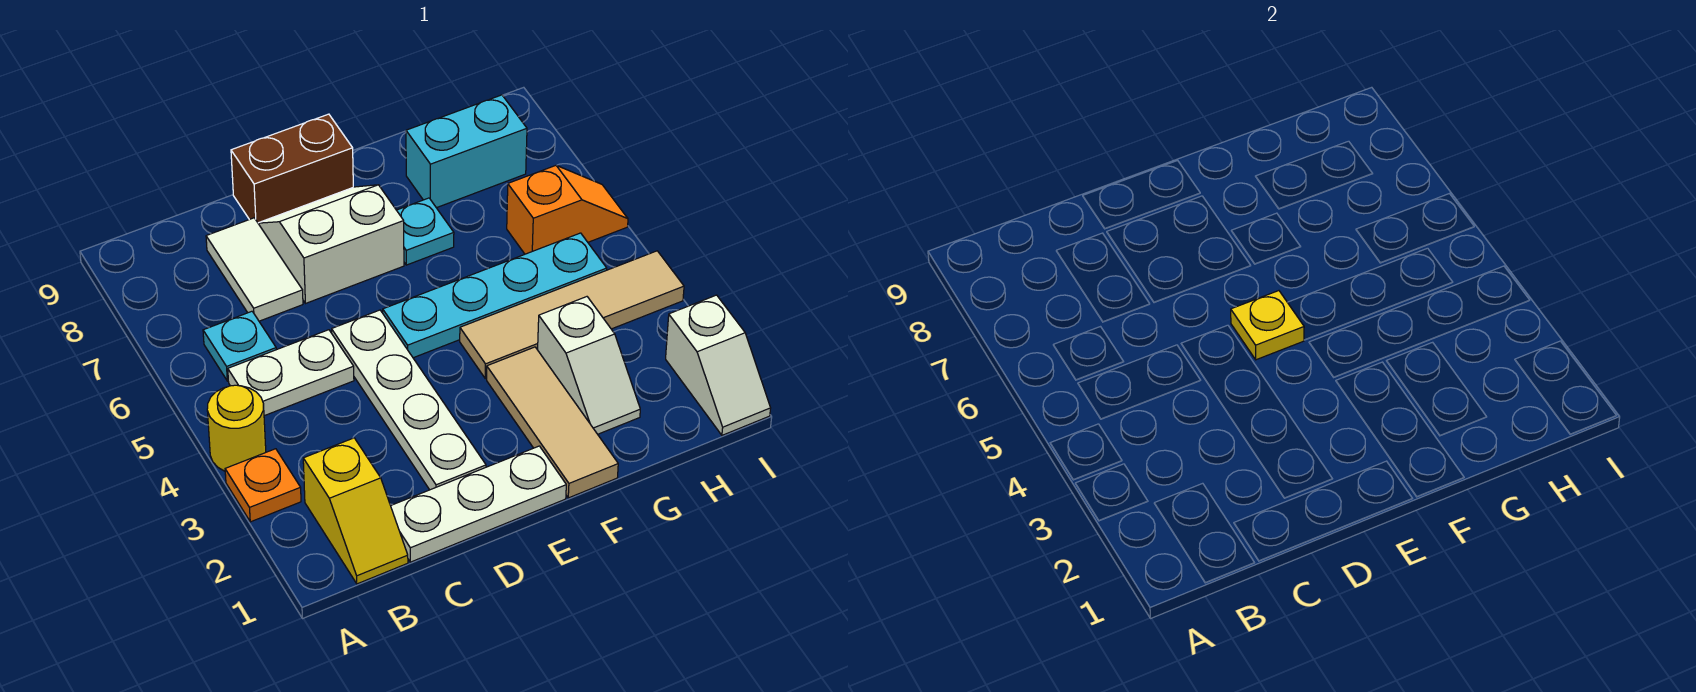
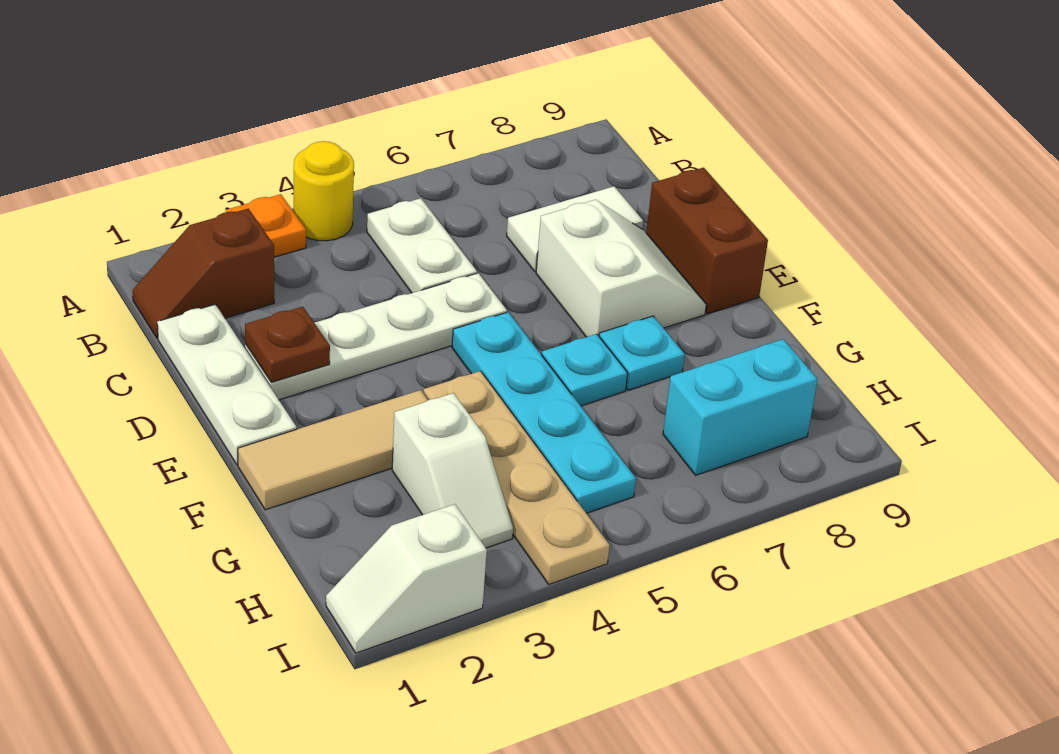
yellow 1x2 slope [303,438,408,584] -> brown 1x2 slope [133,208,274,338]
cyan 1x1 plate [203,311,276,381] -> cyan 1x1 plate moved to [542,334,628,406]
none -> brown 1x1 plate [245,307,330,382]
yellow 1x1 plate [1231,291,1304,360] -> none
tan 1x4 tile [460,251,684,378] -> tan 1x4 plate [424,371,610,584]
white 1x2 slope [538,297,640,434] -> white 1x2 slope turned to [392,393,513,548]
cyan 1x2 brick [406,95,527,208] -> cyan 1x2 brick turned to [663,339,818,475]
orange 1x2 slope [507,165,628,254] -> none

